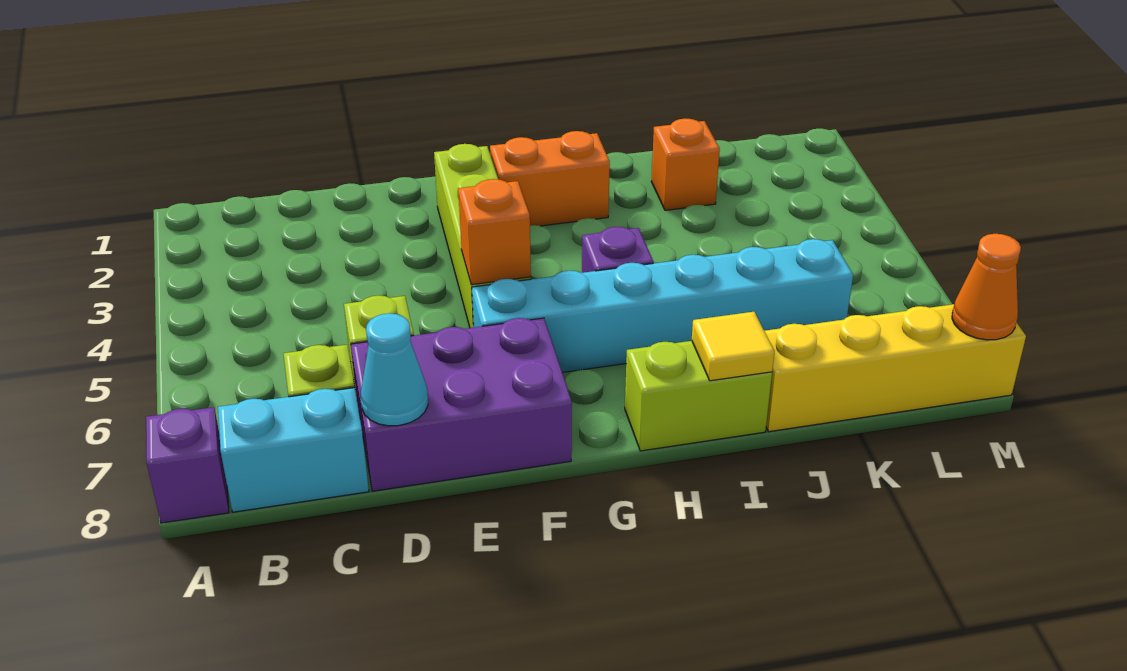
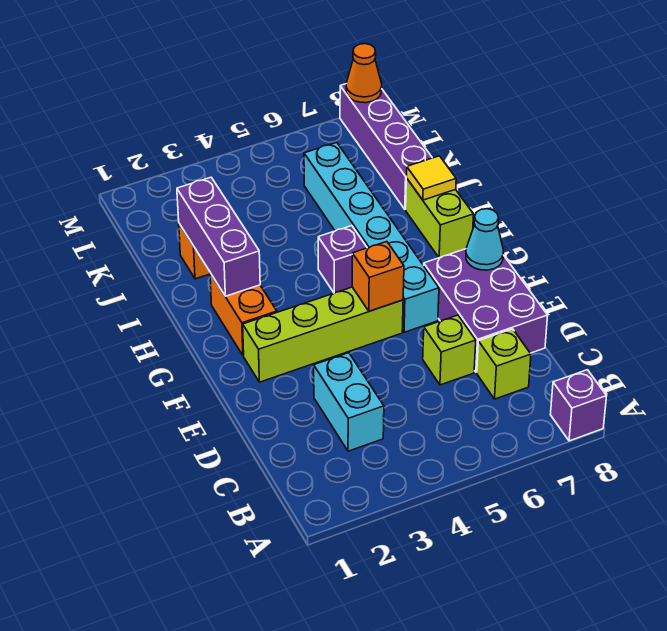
cyan 1x2 brick [218,388,369,512] -> cyan 1x2 brick moved to [314,353,384,451]
cyan 1x1 cone [361,313,428,426] -> cyan 1x1 cone moved to [466,209,503,270]
none -> purple 1x3 brick [177,177,260,296]
yellow 1x4 brick [765,304,1026,432] -> purple 1x4 brick [340,84,432,209]

